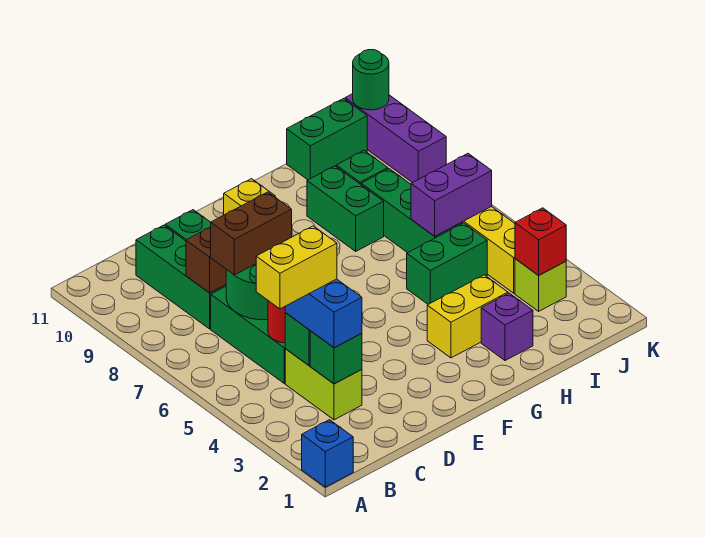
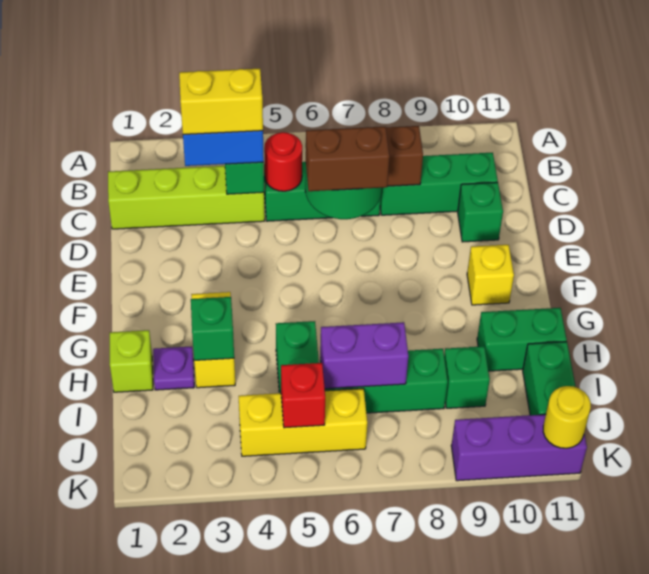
blue 1x1 brick [302,420,353,487] -> none
yellow 1x2 brick [256,226,337,309] -> yellow 1x2 brick turned to [179,69,263,135]
lime 1x2 brick [285,349,362,420] -> lime 1x4 brick [108,166,265,229]
green 1x1 brick [310,331,362,384] -> green 1x1 brick moved to [191,297,234,360]
brown 1x2 brick [211,192,292,275] -> brown 1x2 brick turned to [306,127,390,191]
purple 1x1 brick [481,293,533,361] -> purple 1x1 plate [153,346,194,390]
green 1x2 brick [307,166,384,251] -> green 1x2 brick moved to [477,308,567,371]
purple 1x2 brick [411,154,492,236] -> purple 1x2 brick turned to [320,322,408,389]
lime 1x1 brick [515,259,566,311] -> lime 1x1 brick moved to [110,330,153,392]
red 1x1 brick [515,208,566,275] -> red 1x1 brick moved to [281,363,325,428]
green 1x1 round brick [353,50,389,110] -> yellow 1x1 round brick [543,386,591,448]

